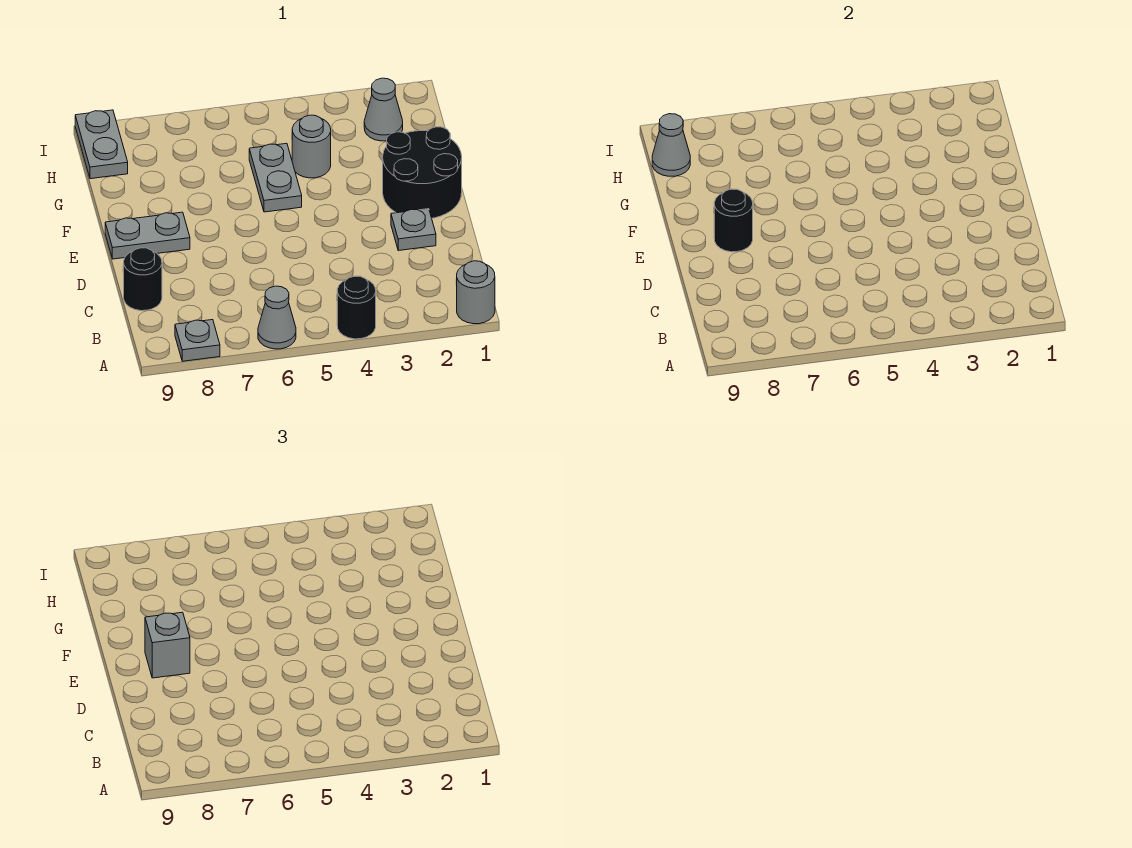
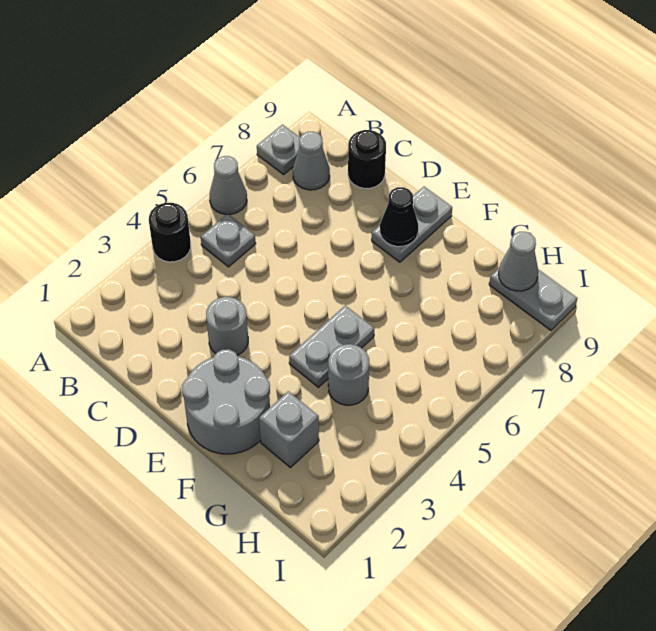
grey 1x1 round brick [456,261,495,324] -> grey 1x1 round brick moved to [206,297,248,355]
grey 1x1 plate [391,209,436,251] -> grey 1x1 plate moved to [201,214,256,267]
black 2x2 round brick [383,127,462,218] -> grey 2x2 round brick [182,349,270,454]
black 1x1 round brick [714,189,753,252] -> black 1x1 cone [380,187,418,247]
grey 1x1 brick [145,612,190,678] -> grey 1x1 brick moved to [259,391,319,467]
grey 1x2 plate [249,143,302,212] -> grey 1x2 plate turned to [289,306,374,387]
grey 1x1 cone [364,78,403,141] -> grey 1x1 cone moved to [293,132,330,190]

